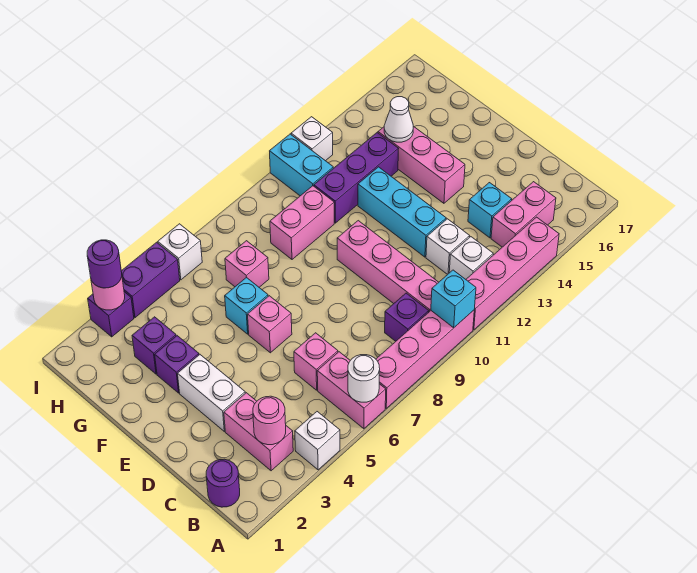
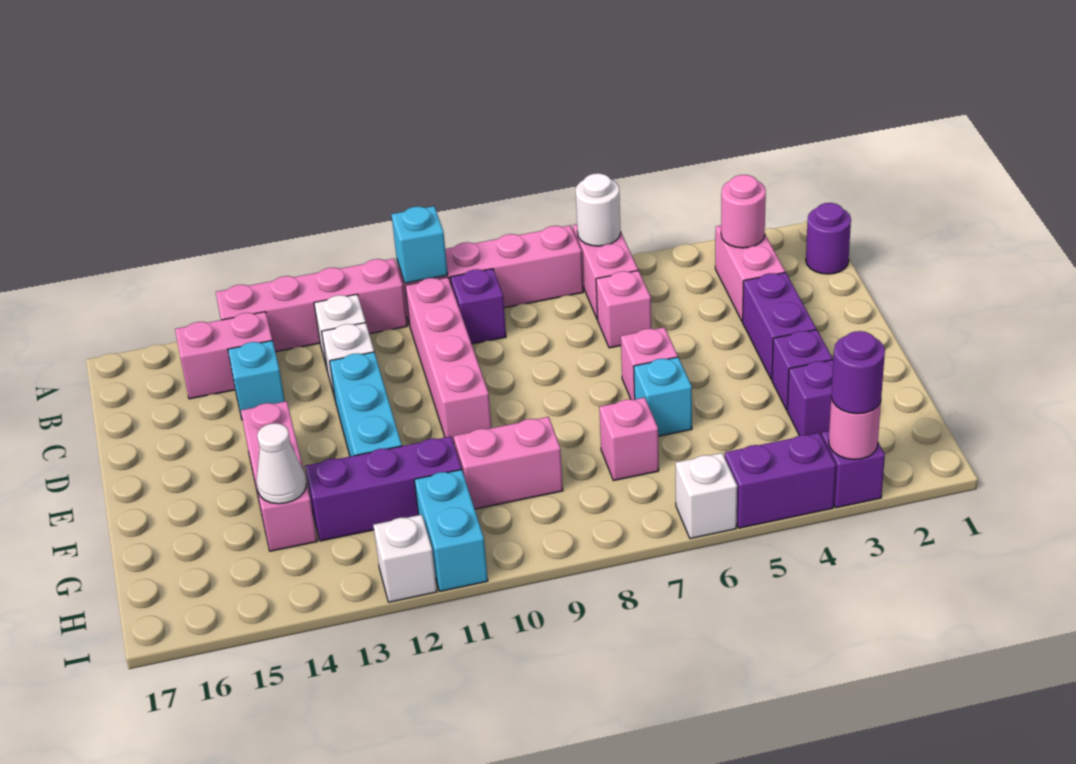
white 1x1 brick [295,412,340,470] -> none
white 1x2 brick [178,355,245,431] -> purple 1x2 brick [743,272,816,380]

